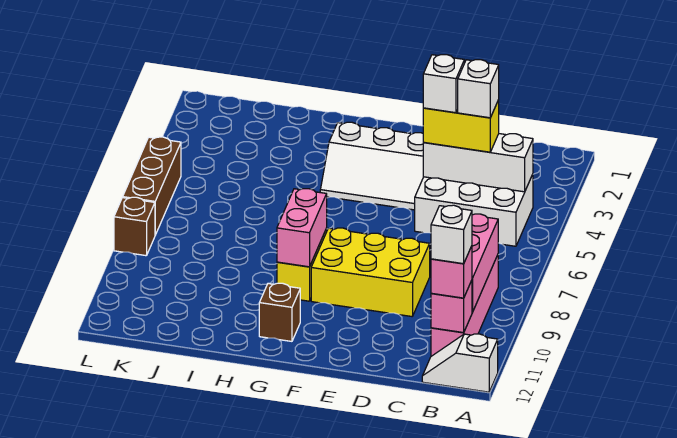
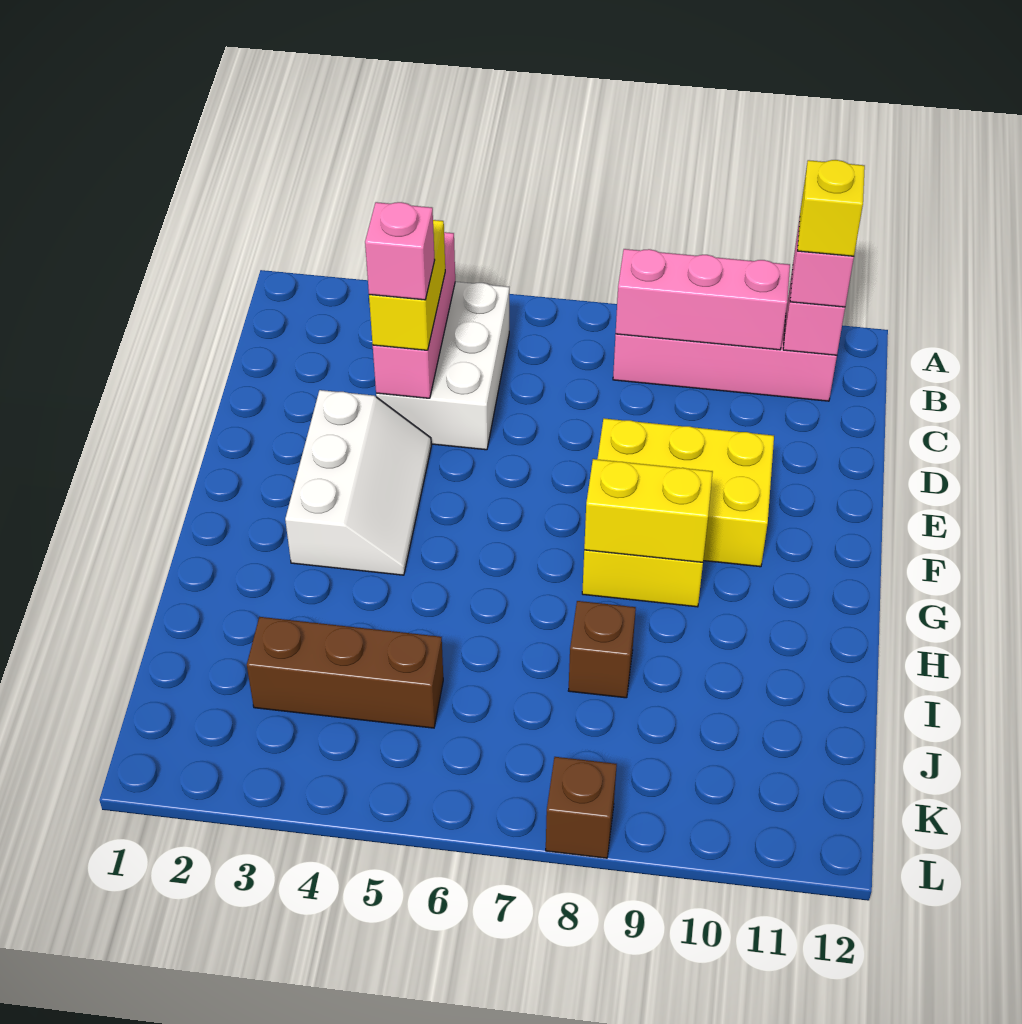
white 1x2 slope [422,334,498,392] -> none
white 1x3 brick [423,134,533,192] -> pink 1x3 brick [373,232,455,398]
white 1x1 brick [431,205,472,264] -> yellow 1x1 brick [797,160,865,256]
white 1x1 brick [458,60,499,118] -> none
white 1x1 brick [423,55,464,113] -> pink 1x1 brick [365,202,435,300]
yellow 2x3 brick [311,228,430,316] -> yellow 2x3 brick turned to [597,418,774,567]
pink 1x2 brick [277,189,327,267] -> yellow 1x2 brick [584,459,713,562]
brown 1x1 brick [259,283,300,341] -> brown 1x1 brick moved to [568,601,636,698]
brown 1x3 brick [123,137,181,235] -> brown 1x3 brick moved to [247,617,443,728]

